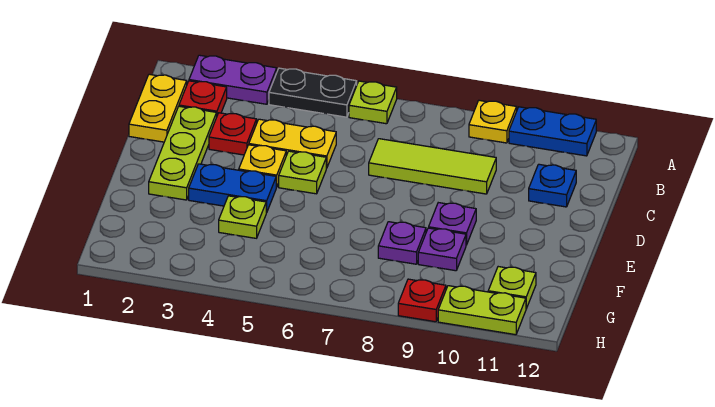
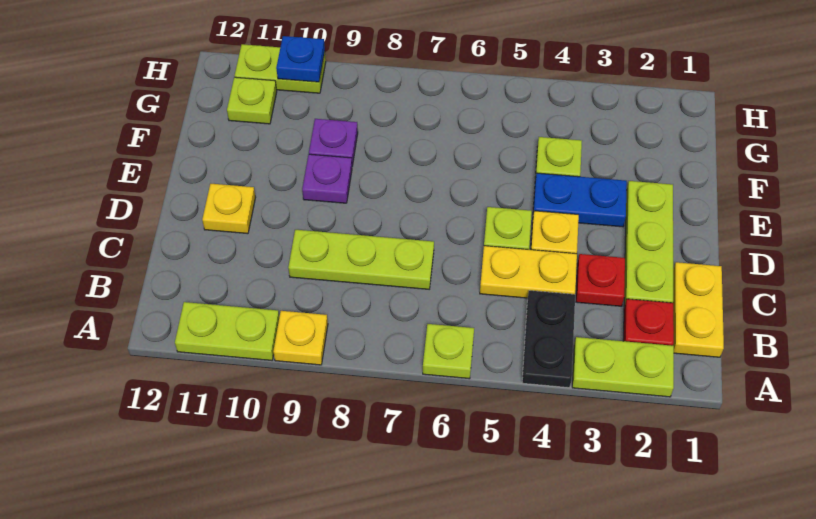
purple 1x2 plate [189,55,277,104] -> lime 1x2 plate [572,337,674,397]
black 1x2 plate [269,68,357,117] -> black 1x2 plate turned to [522,290,575,388]
blue 1x2 plate [509,107,596,156] -> lime 1x2 plate [175,302,279,360]
lime 1x3 tile [369,139,496,194] -> lime 1x3 plate [288,230,434,289]
blue 1x1 plate [529,164,576,207] -> blue 1x1 plate moved to [276,36,325,82]
none -> yellow 1x1 plate [202,184,255,234]
purple 1x1 plate [378,222,426,264] -> none
red 1x1 plate [398,279,446,322] -> none

